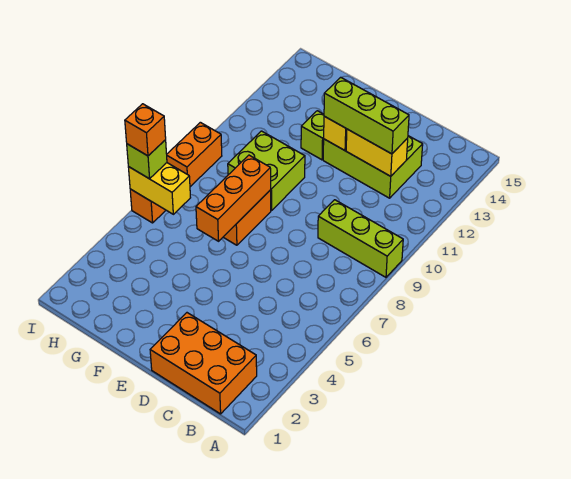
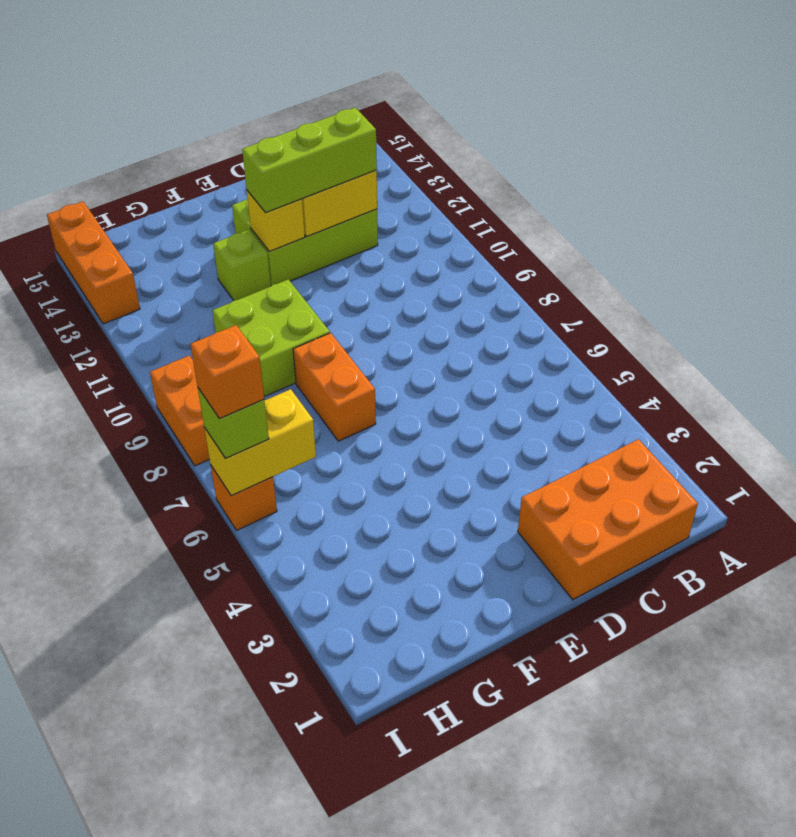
lime 1x3 brick [318,200,403,277] -> none
orange 1x3 brick [196,155,271,241] -> orange 1x3 brick moved to [47,201,140,324]

